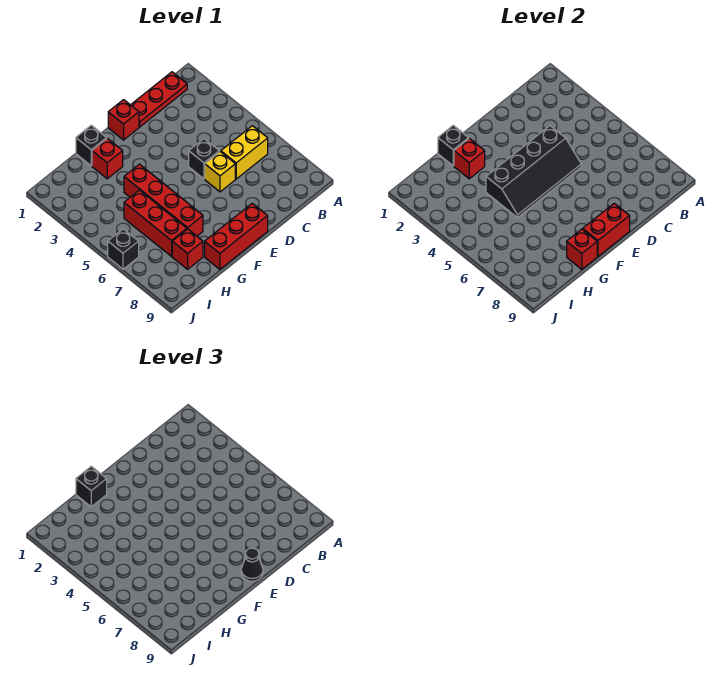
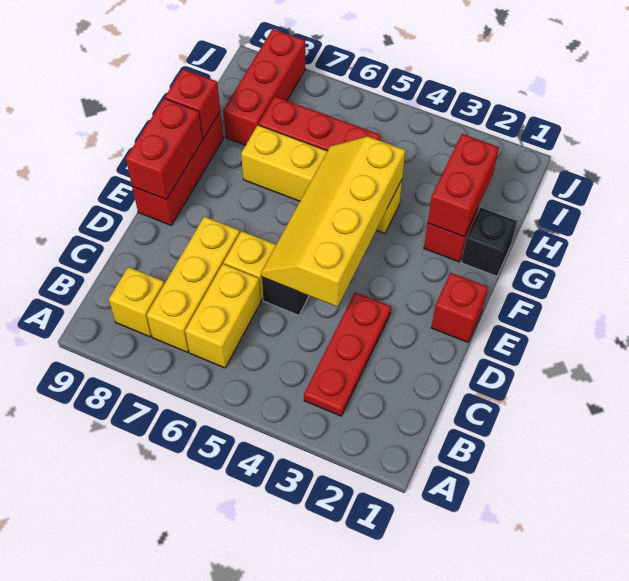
red 1x3 plate [131,72,187,127] -> red 1x3 plate moved to [304,292,391,416]
none -> yellow 1x3 brick [147,217,240,352]
none -> yellow 1x1 brick [109,267,164,337]
black 2x4 slope [486,126,581,218] -> yellow 2x4 slope [261,136,405,307]
black 1x1 cone [241,548,263,581] -> none
black 1x1 brick [438,125,469,166] -> none
black 1x1 brick [76,466,107,507] -> none
red 1x1 brick [454,138,485,179] -> red 1x2 brick [428,134,499,237]
red 1x4 brick [124,164,203,236] -> yellow 1x4 brick [241,125,402,234]
red 1x1 brick [172,229,203,269] -> red 1x3 brick [223,29,306,145]
black 1x1 brick [108,229,139,269] -> none

